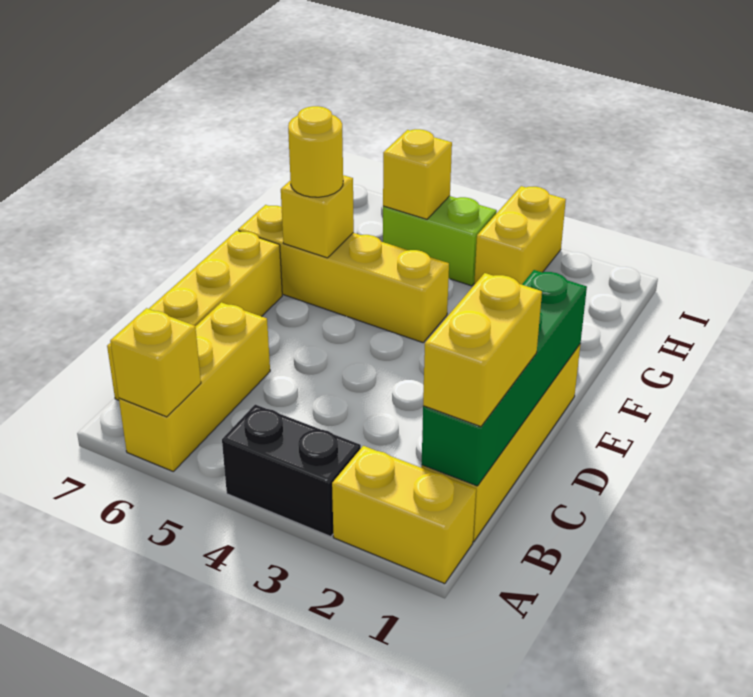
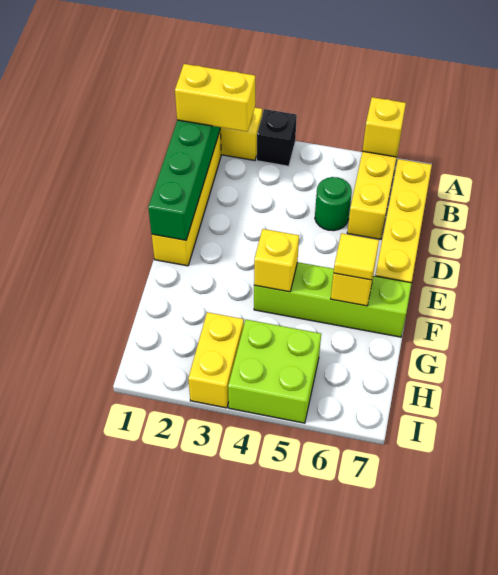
black 1x2 brick [222,405,361,537] -> black 1x1 brick [257,109,297,166]
yellow 1x2 brick [423,273,542,427] -> yellow 1x2 brick turned to [175,64,255,132]
none -> green 1x1 round brick [315,177,352,231]
yellow 1x4 brick [238,205,449,343] -> lime 1x4 brick [254,262,412,337]
yellow 1x1 round brick [288,106,343,197] -> yellow 1x1 tile [334,233,379,280]
lime 1x2 brick [383,196,497,286] -> lime 2x2 brick [228,320,321,423]
yellow 1x1 brick [383,129,452,219] -> yellow 1x1 brick moved to [254,229,299,292]

